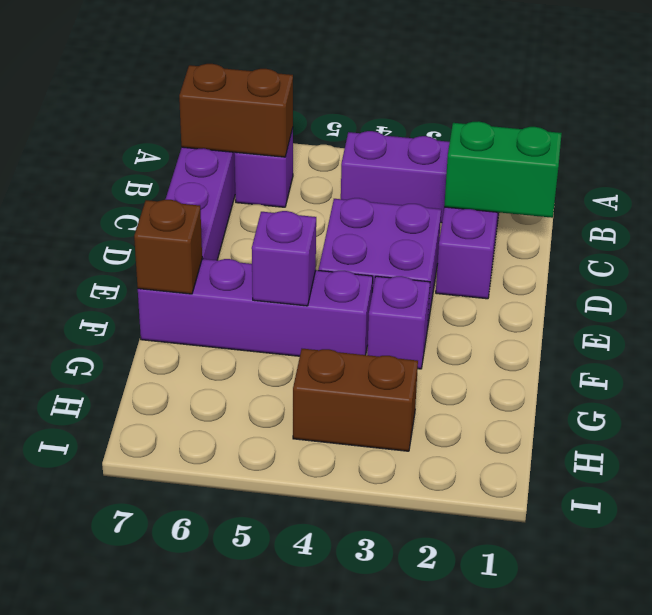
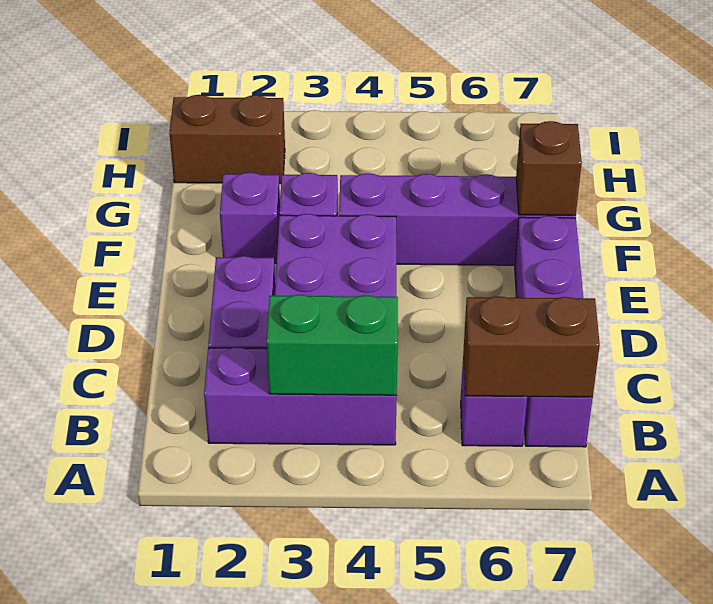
green 1x2 brick [444,121,562,218] -> green 1x2 brick moved to [267,295,398,395]
purple 1x1 brick [252,211,316,306] -> purple 1x1 brick moved to [220,172,280,263]
brown 1x2 brick [293,349,418,451] -> brown 1x2 brick moved to [169,95,285,184]

